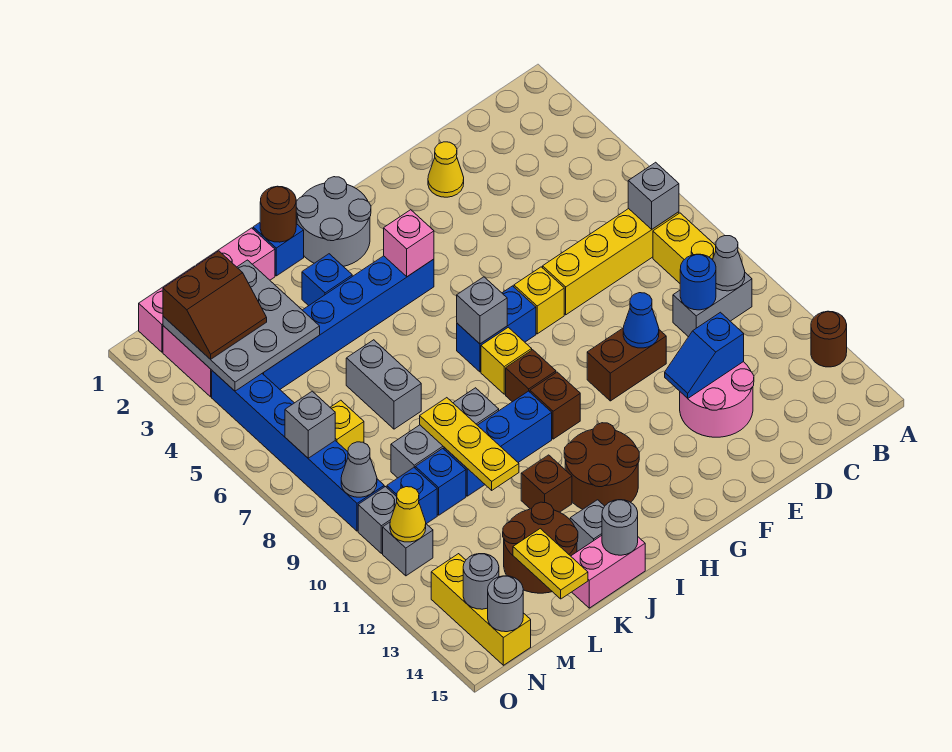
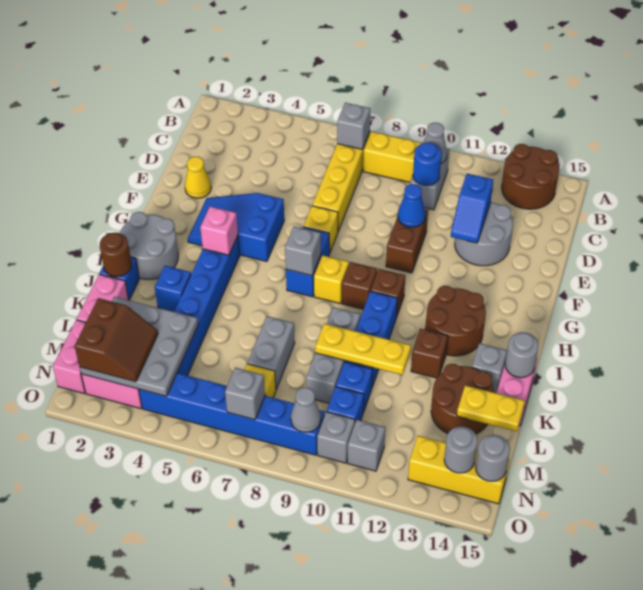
brown 1x1 round brick [811,311,847,367] -> brown 2x2 round brick [502,144,559,209]
pink 2x2 round brick [680,362,754,437] -> grey 2x2 round brick [455,202,513,266]
none -> blue 2x3 slope [188,193,284,261]
grey 1x2 brick [346,340,421,429] -> grey 1x2 brick turned to [248,316,295,389]
yellow 1x1 cone [390,487,426,542] -> none

